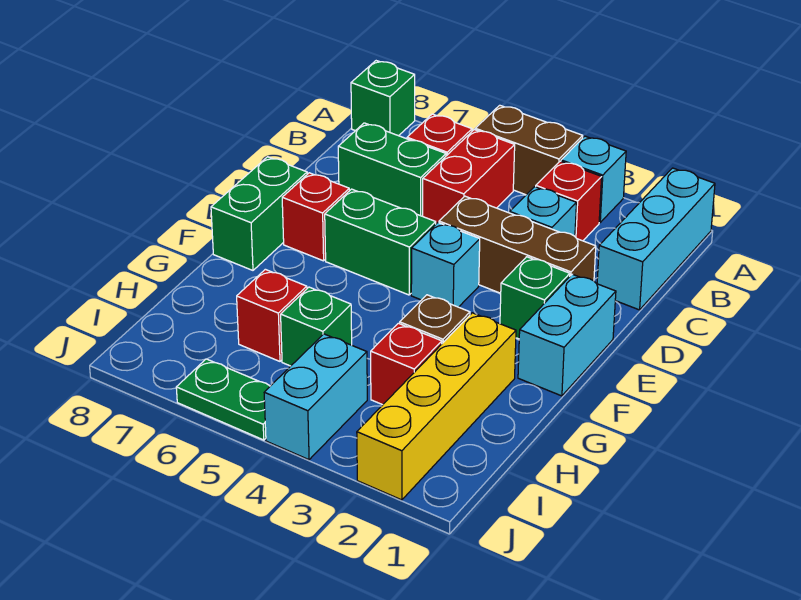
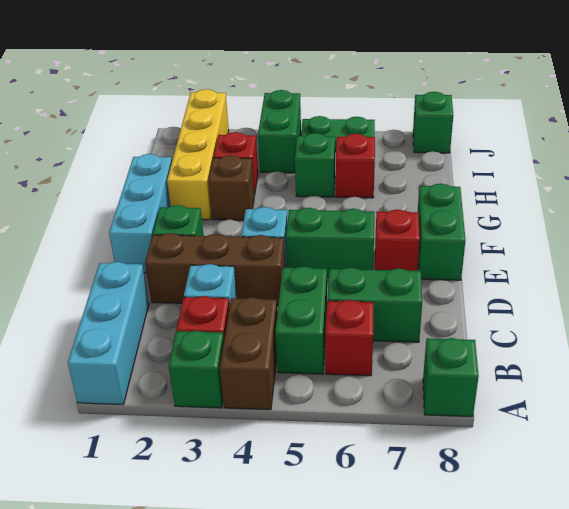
cyan 1x1 brick [561,136,626,222] -> green 1x1 brick [169,331,224,408]
brown 1x2 brick [475,105,583,195] -> brown 1x2 brick turned to [220,297,277,410]
red 1x2 brick [423,130,515,224] -> green 1x2 brick [275,266,327,374]
cyan 1x2 brick [518,274,616,396] -> cyan 1x3 brick [109,154,172,273]
cyan 1x2 brick [264,334,367,460] -> green 1x2 brick [258,90,301,173]
none -> green 1x1 brick [413,92,453,153]

